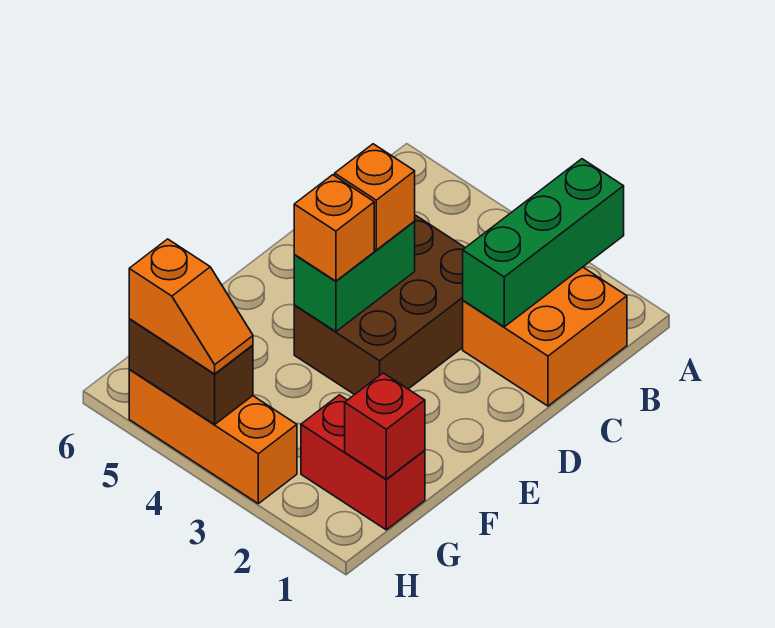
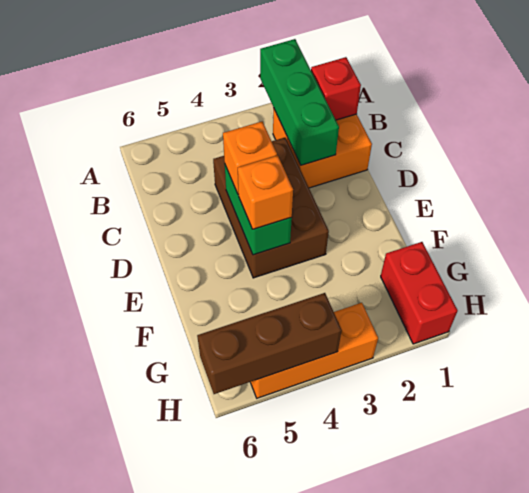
red 1x2 brick [301,395,425,530] -> red 1x2 brick turned to [381,242,458,344]
red 1x1 brick [345,373,425,479] -> red 1x1 brick moved to [311,57,361,120]
brown 1x2 brick [129,319,253,424] -> brown 1x3 brick [197,293,342,394]
orange 1x2 slope [129,239,253,374] -> none

